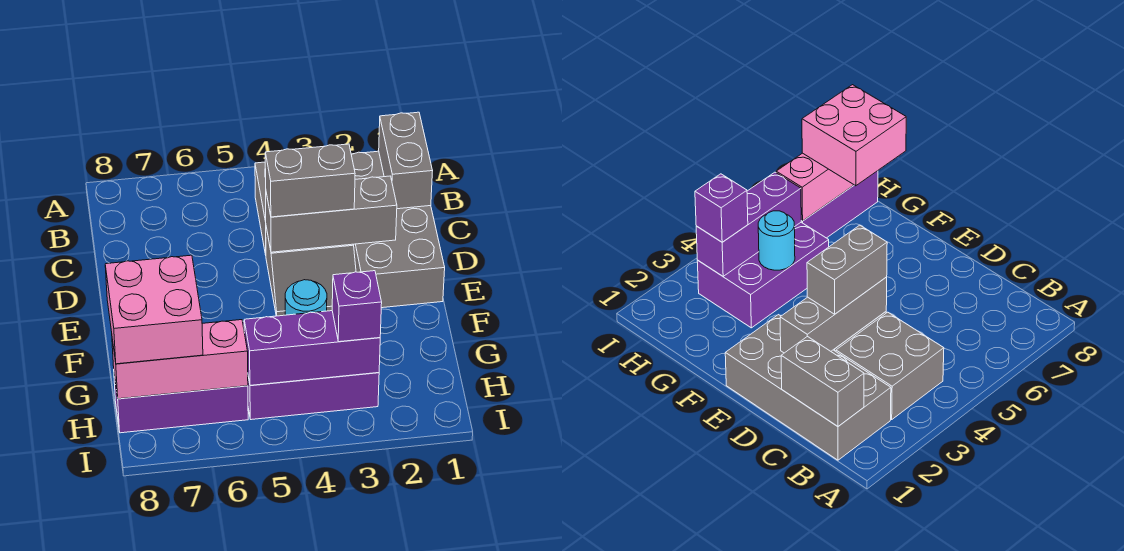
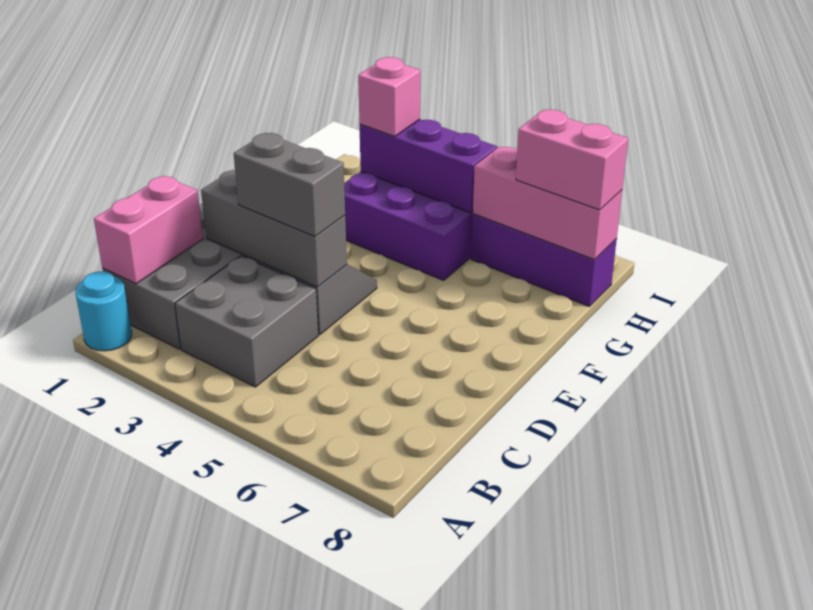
grey 1x2 brick [379,112,432,209] -> pink 1x2 brick [94,176,203,284]
cyan 1x1 round brick [285,280,327,315] -> cyan 1x1 round brick moved to [75,271,132,351]
pink 2x2 brick [105,255,203,364] -> pink 1x2 brick [516,109,628,210]
purple 1x1 brick [332,271,382,342] -> pink 1x1 brick [358,57,420,136]

